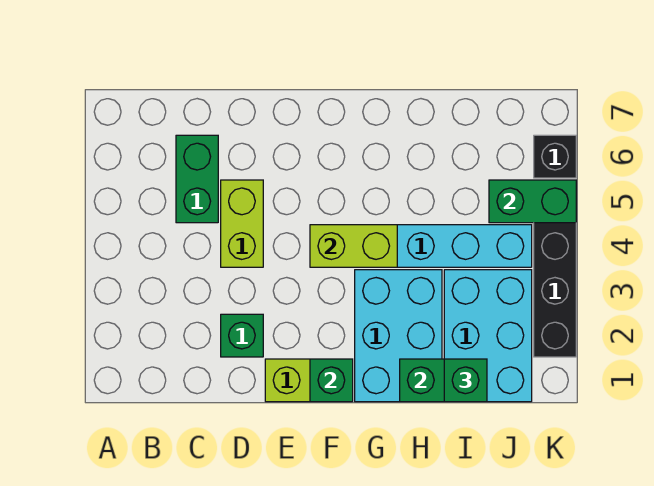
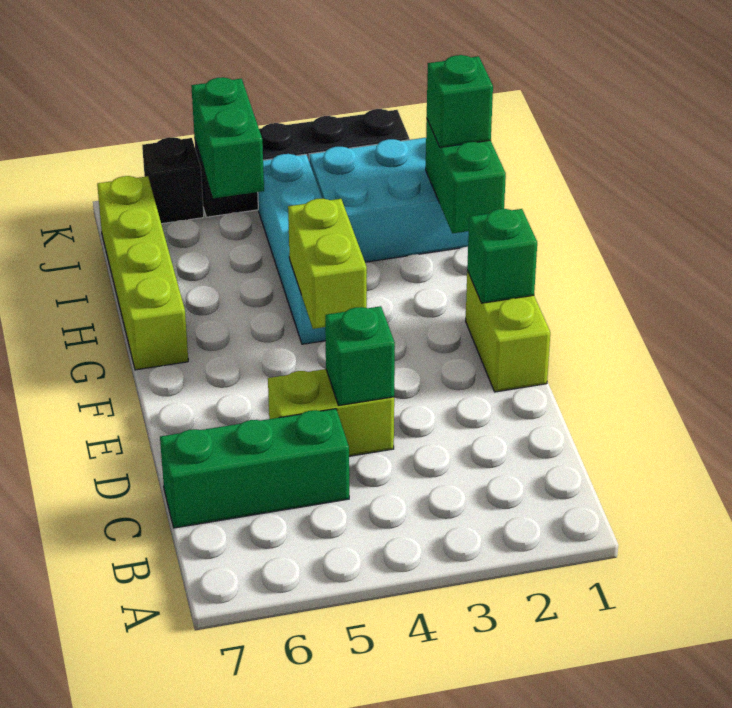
green 1x2 brick [176,135,218,223] -> green 1x3 brick [160,409,349,528]
green 1x1 brick [221,314,263,357] -> green 1x1 brick moved to [325,306,395,405]
cyan 2x3 brick [355,270,442,402] -> none
none -> lime 1x4 brick [97,176,188,370]

